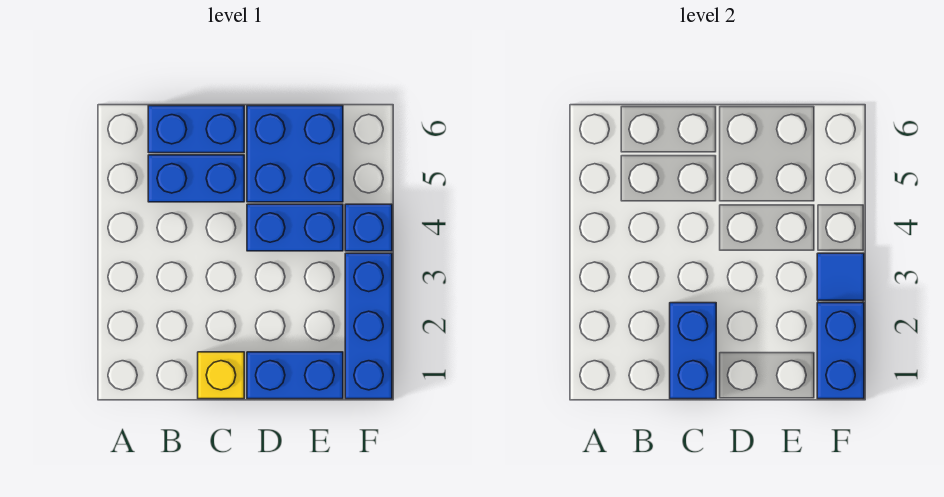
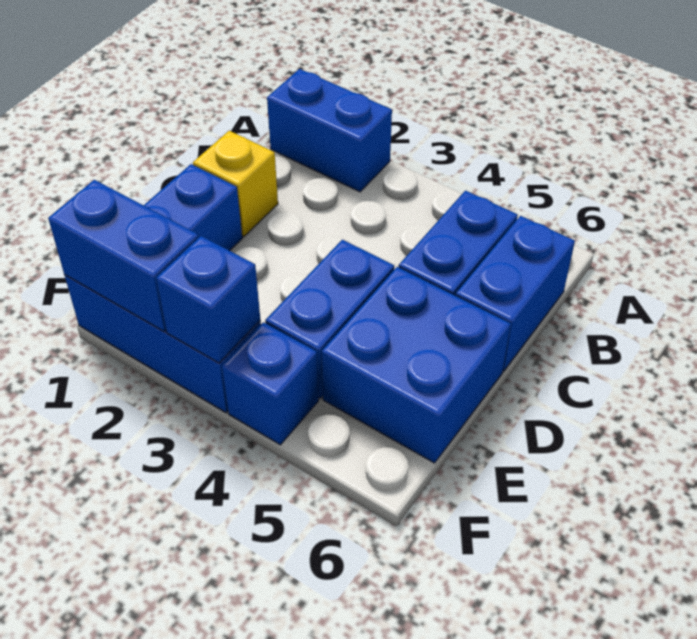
blue 1x2 brick [670,303,716,399] -> blue 1x2 brick moved to [267,69,392,192]
blue 1x1 tile [817,253,864,300] -> blue 1x1 brick [156,236,260,363]

